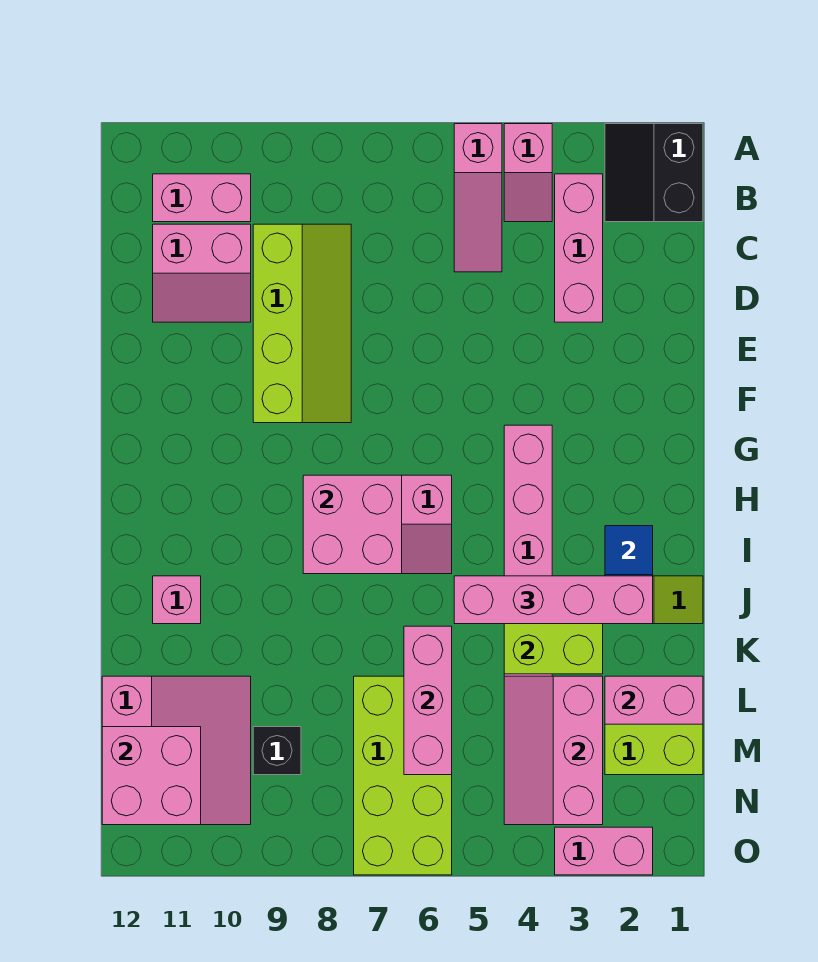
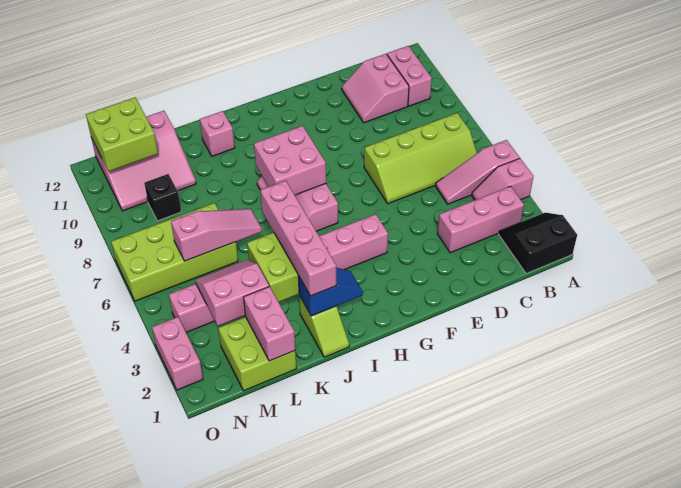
lime 2x4 slope [253,224,351,423] -> lime 2x4 slope moved to [364,113,477,204]
pink 1x3 brick [404,626,452,775] -> pink 1x3 slope [171,209,262,261]
pink 2x3 slope [504,676,603,825] -> pink 2x2 slope [195,260,269,326]
pink 2x2 brick [102,727,201,825] -> lime 2x2 brick [86,97,158,171]

